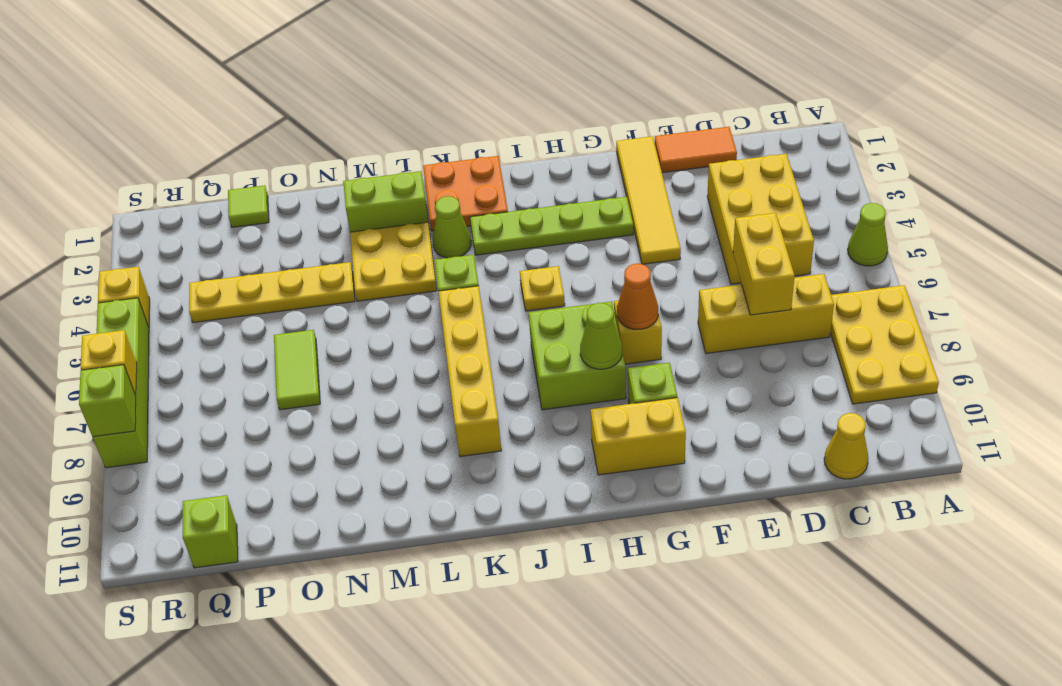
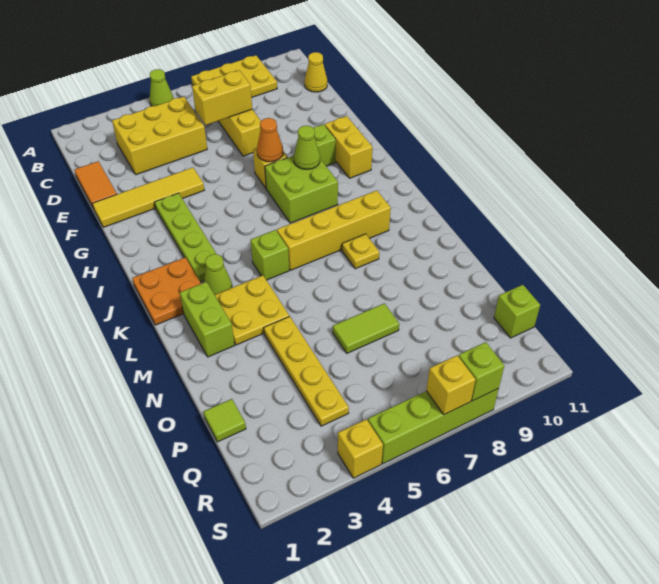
yellow 1x1 plate [520,266,565,311] -> yellow 1x1 plate moved to [342,234,379,269]

